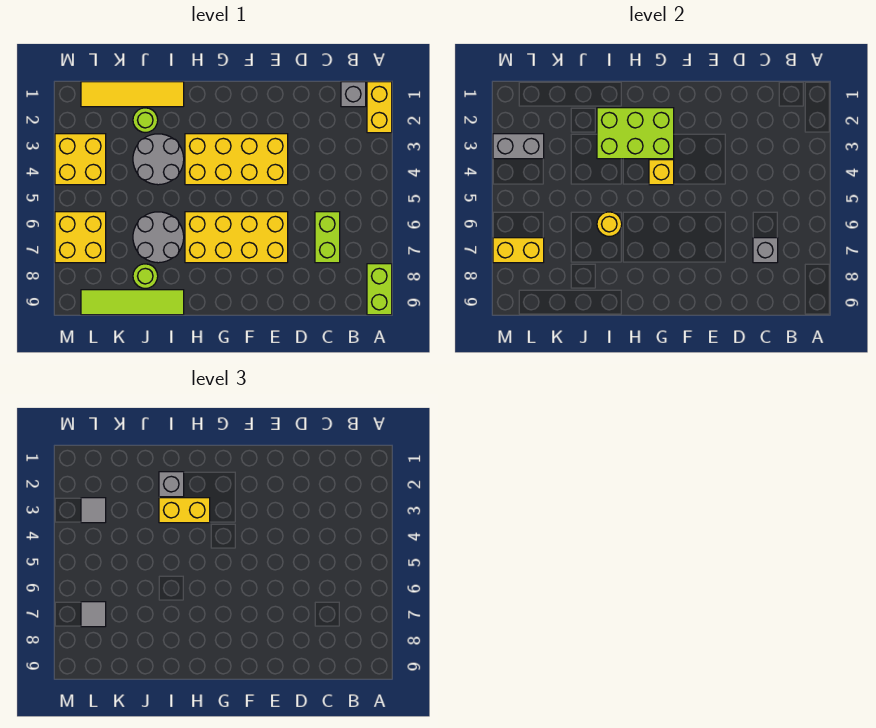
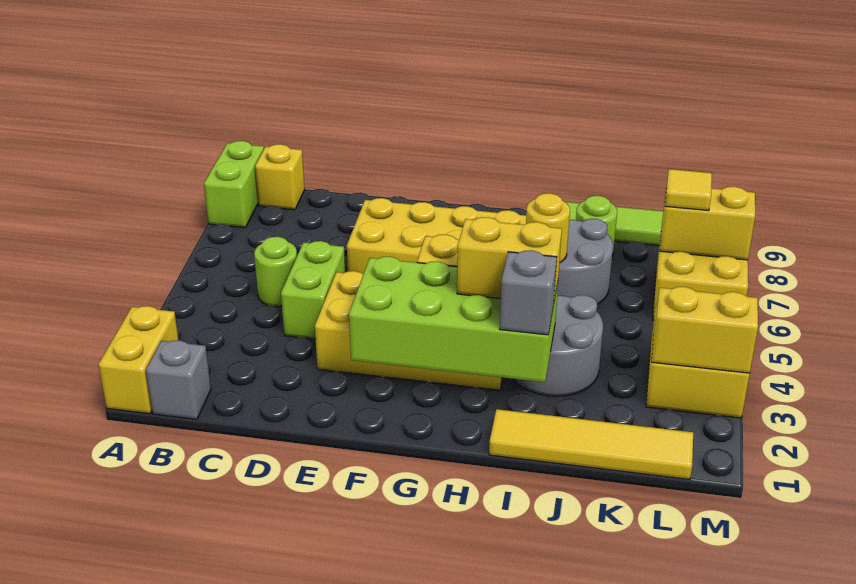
none -> yellow 1x1 brick [255,144,305,210]
lime 1x2 brick [315,212,340,263] -> lime 1x2 brick moved to [281,241,345,339]
grey 1x1 brick [753,238,778,263] -> none
lime 2x3 brick [597,108,674,159] -> lime 2x4 brick [349,257,558,382]
lime 1x1 round brick [133,108,158,133] -> lime 1x1 round brick moved to [254,237,297,307]
grey 1x2 brick [493,134,544,159] -> yellow 1x2 brick [652,287,758,373]
grey 1x1 tile [81,498,106,523] -> none
grey 1x1 tile [81,602,106,627] -> yellow 1x1 tile [665,169,712,211]

